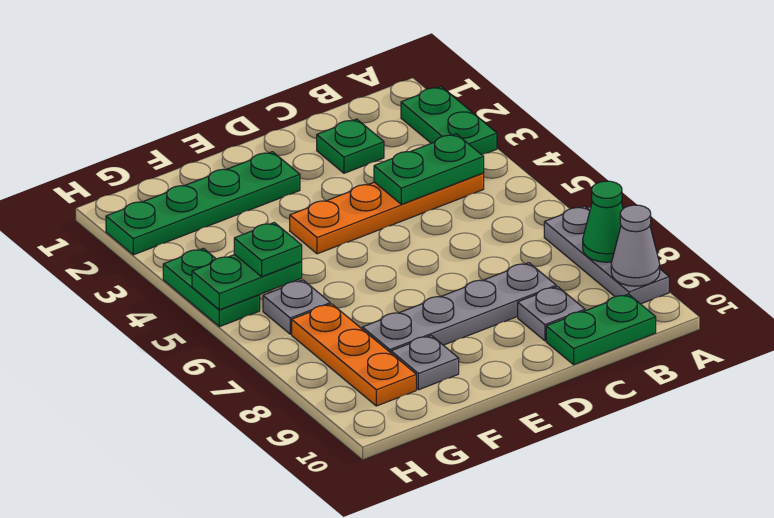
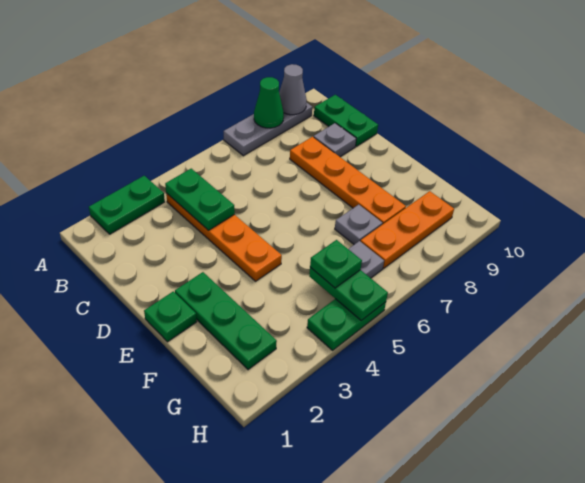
green 1x1 plate [317,119,384,173] -> green 1x1 plate moved to [144,291,197,342]
grey 1x4 plate [362,263,556,353] -> orange 1x4 plate [290,137,406,224]
green 1x4 plate [106,152,300,255] -> green 1x3 plate [175,272,277,370]
grey 1x1 plate [391,336,459,390] -> grey 1x1 plate moved to [335,205,382,244]

